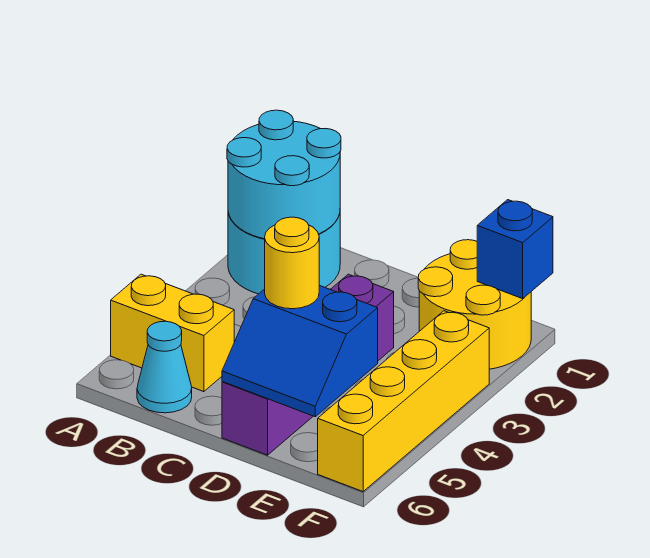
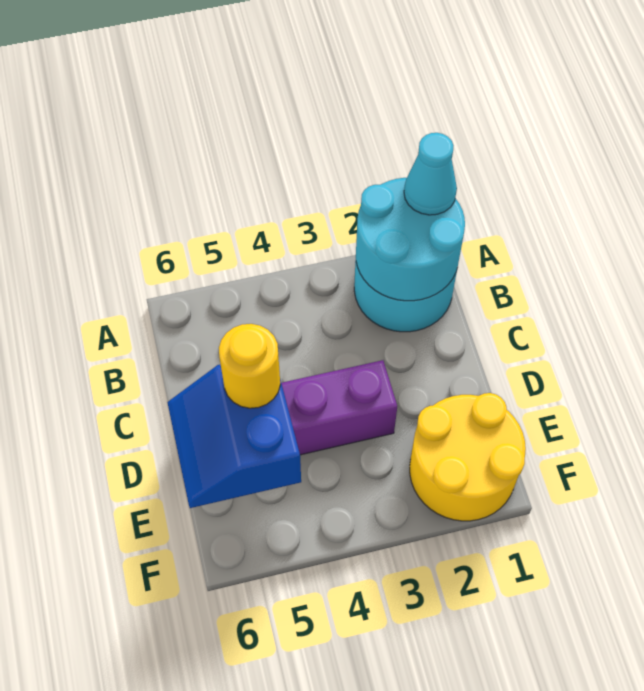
yellow 1x2 brick [111,274,234,392] -> none
cyan 1x1 cone [137,321,192,413] -> cyan 1x1 cone moved to [404,133,457,215]
blue 1x1 brick [477,200,553,299] -> none
yellow 1x4 brick [318,311,489,492] -> none

